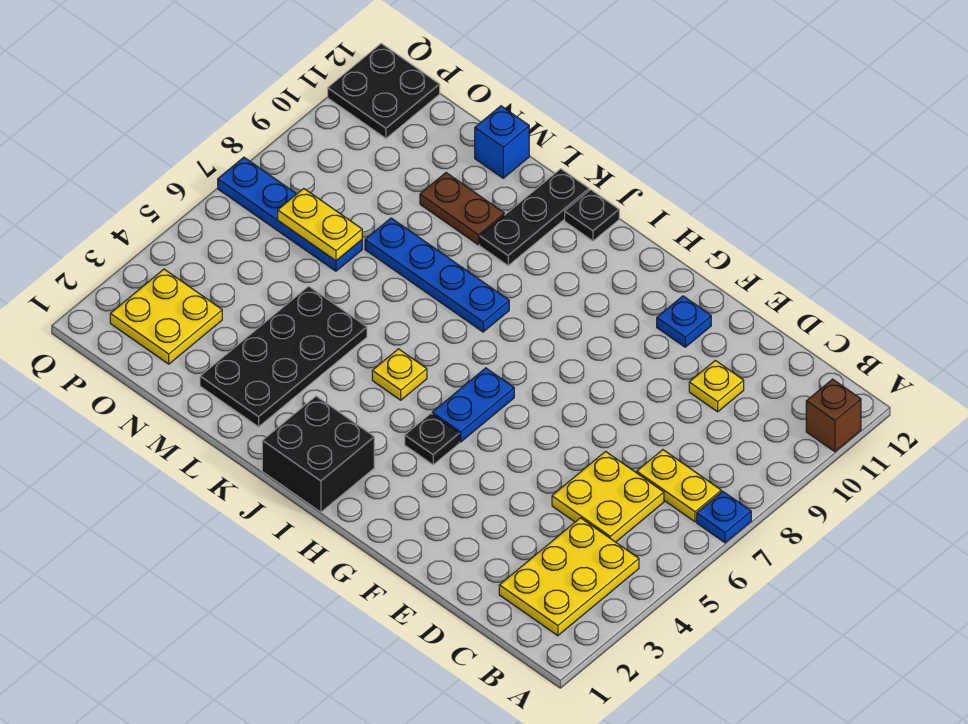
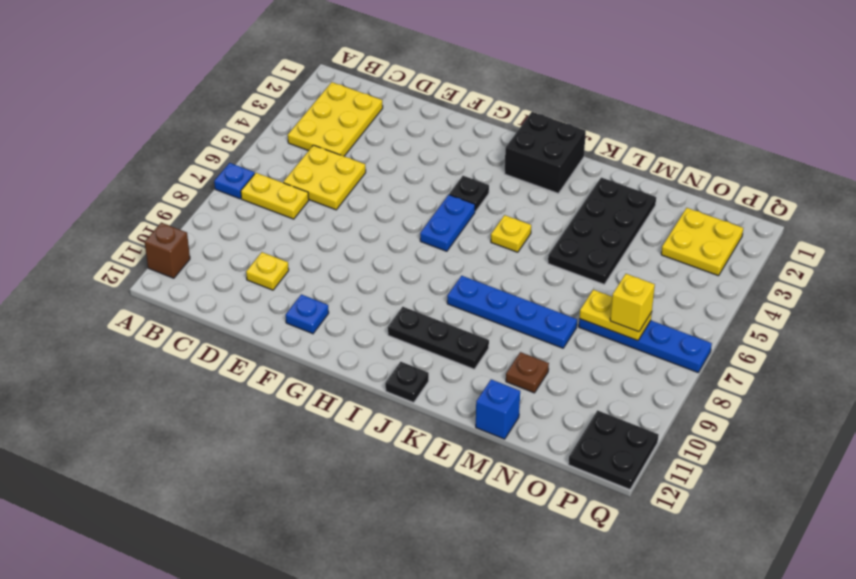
black 1x3 plate [480,169,589,266] -> black 1x3 plate turned to [388,307,489,369]
brown 1x2 plate [420,173,504,245] -> brown 1x1 plate [506,352,549,393]
none -> yellow 1x1 brick [610,274,655,332]

